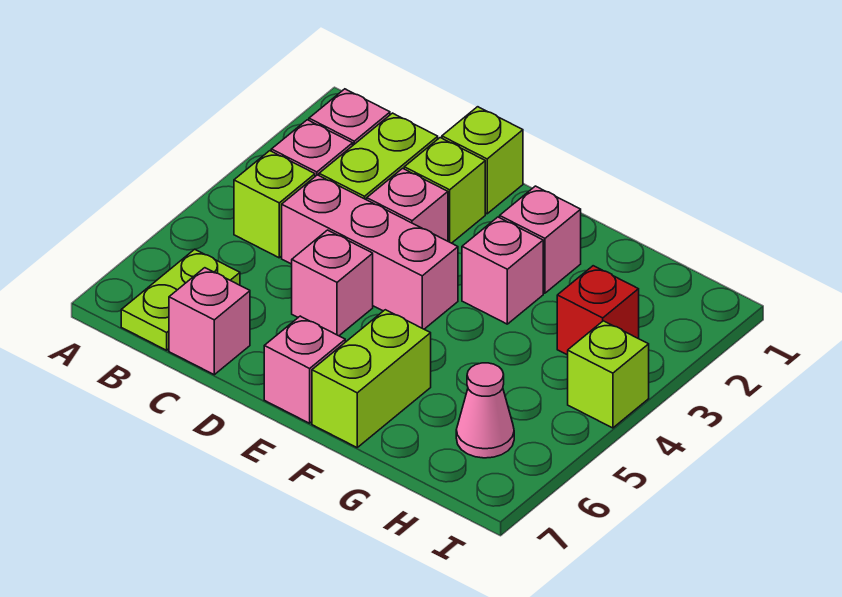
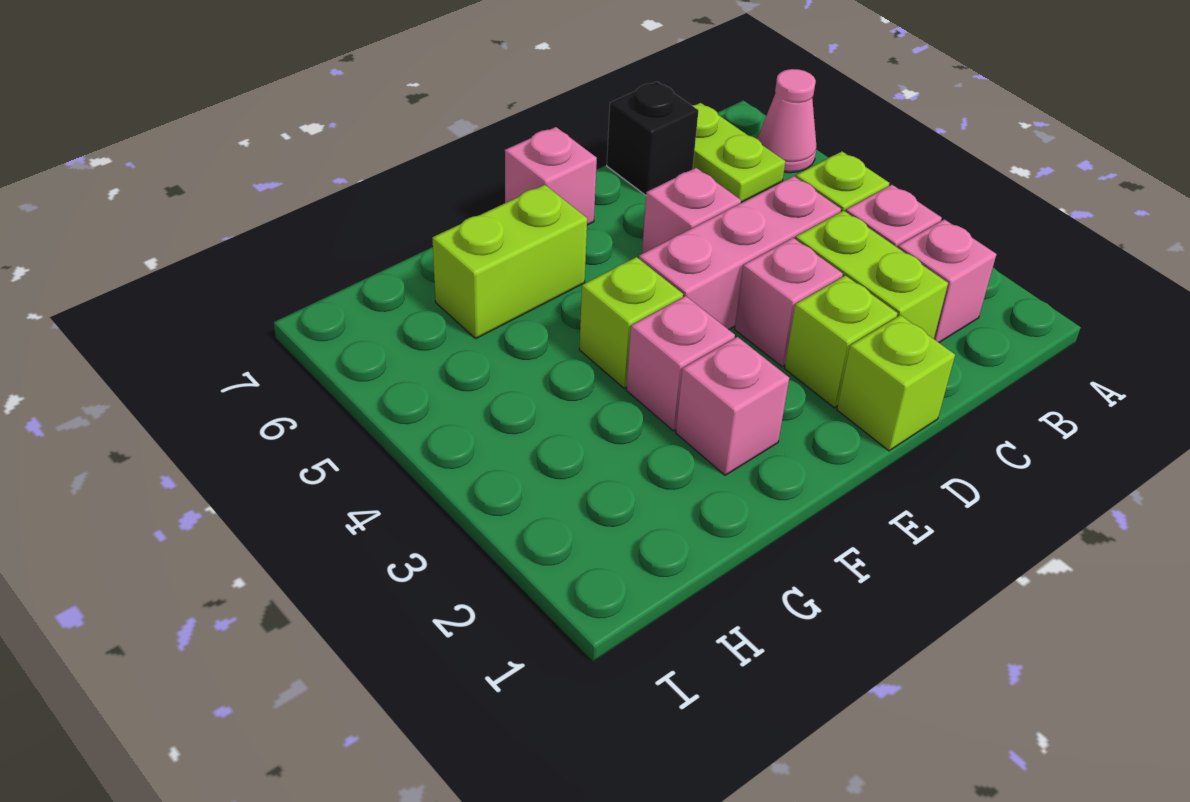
pink 1x1 brick [169,268,250,375] -> black 1x1 brick [607,82,698,195]
lime 1x2 brick [312,310,431,447] -> lime 1x2 brick turned to [432,185,587,338]
red 1x1 brick [557,266,639,355] -> none
pink 1x1 cone [456,363,514,458] -> pink 1x1 cone moved to [757,69,816,173]
lime 1x1 brick [568,321,649,428] -> lime 1x1 brick moved to [579,257,683,388]

